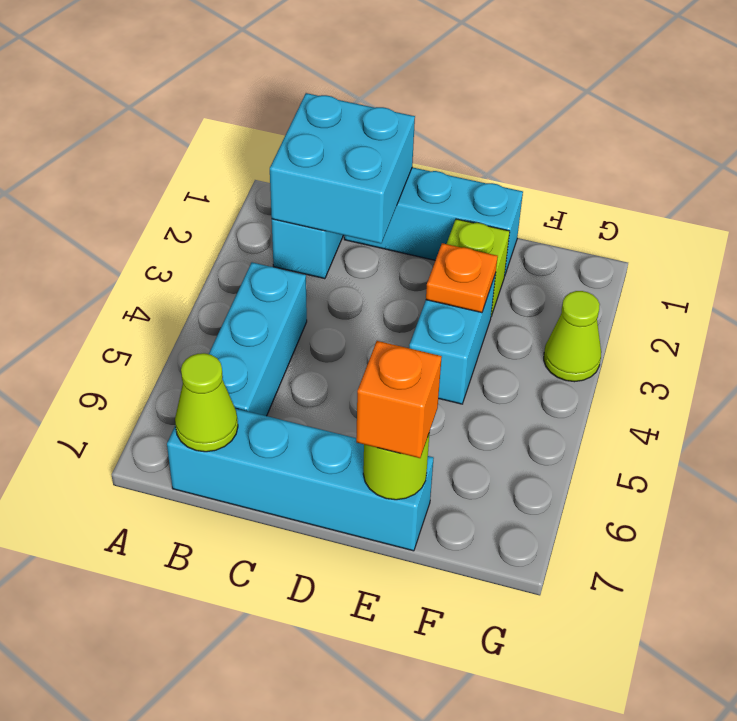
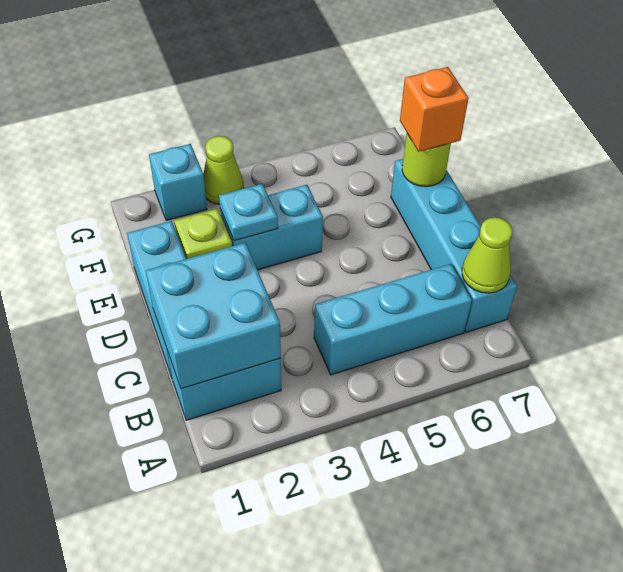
orange 1x1 plate [426,243,498,313] -> cyan 1x1 plate [219,184,278,241]
none -> cyan 1x1 brick [149,144,207,221]

